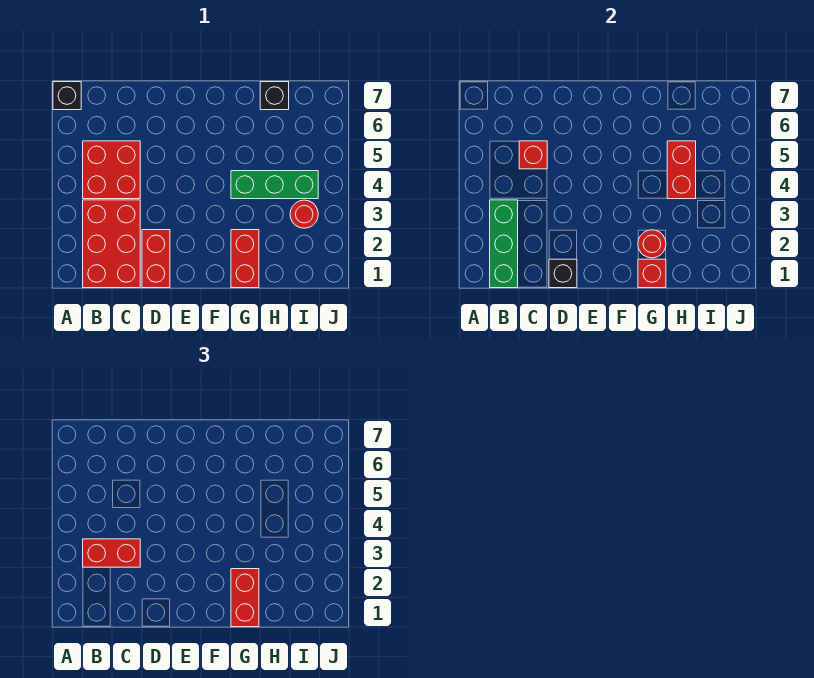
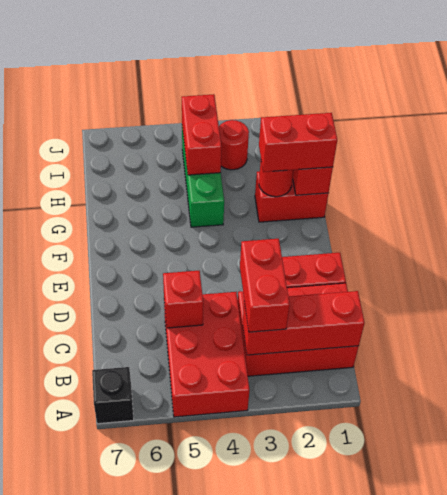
green 1x3 brick [490,200,518,288] -> red 1x3 brick [243,291,365,355]
red 2x2 brick [83,141,140,199] -> red 2x3 brick [164,292,249,417]
black 1x1 brick [549,259,577,288] -> none
red 1x2 brick [667,141,696,199] -> red 1x2 brick turned to [182,94,222,175]
black 1x1 brick [260,82,289,110] -> none

